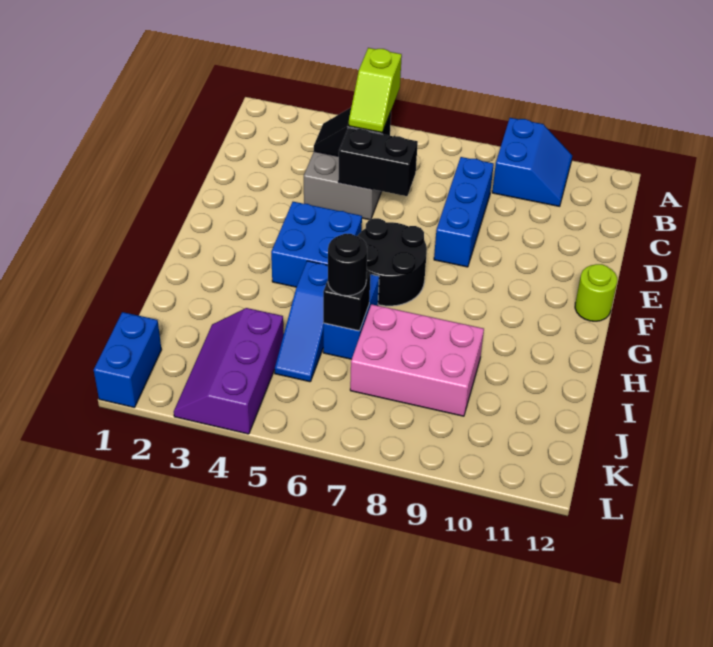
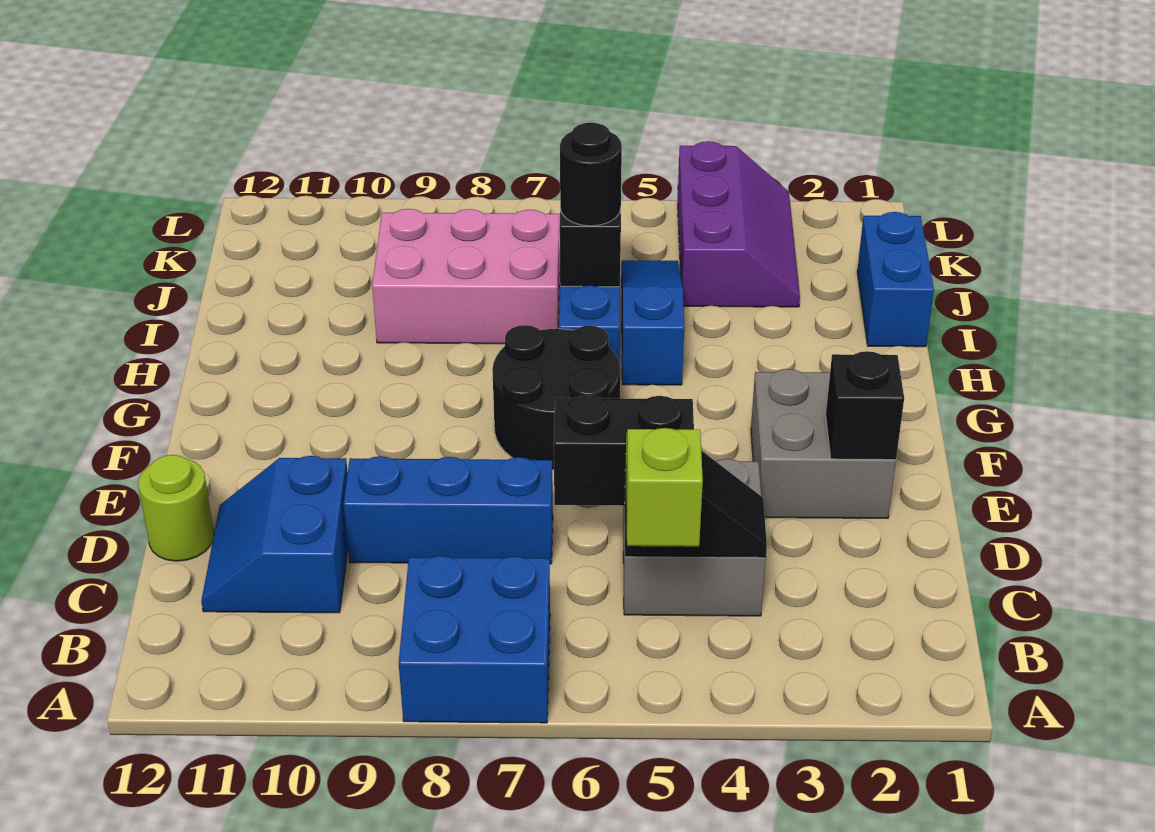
blue 2x2 slope [492,118,572,206] -> blue 2x2 slope moved to [201,456,348,613]
blue 1x3 brick [434,157,494,267] -> blue 1x3 brick turned to [344,456,553,564]
none -> grey 2x2 brick [751,369,896,518]
none -> black 1x1 brick [826,351,904,460]
blue 2x2 brick [271,202,362,287] -> blue 2x2 brick moved to [399,556,550,723]
lime 1x1 round brick [575,264,617,321] -> lime 1x1 round brick moved to [138,455,214,561]
blue 1x2 brick [94,312,161,408] -> blue 1x2 brick moved to [857,212,934,347]

